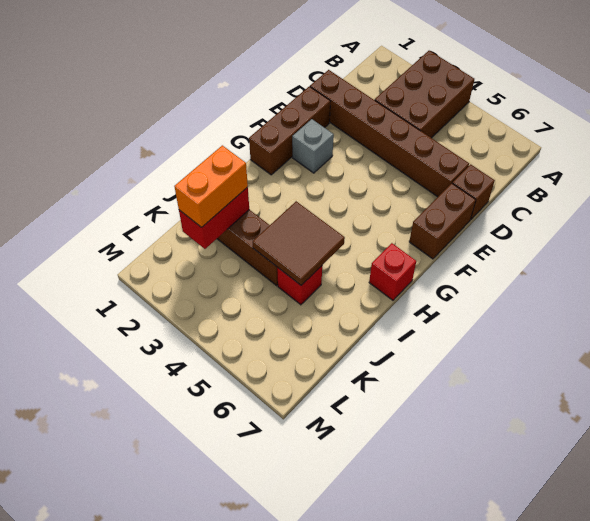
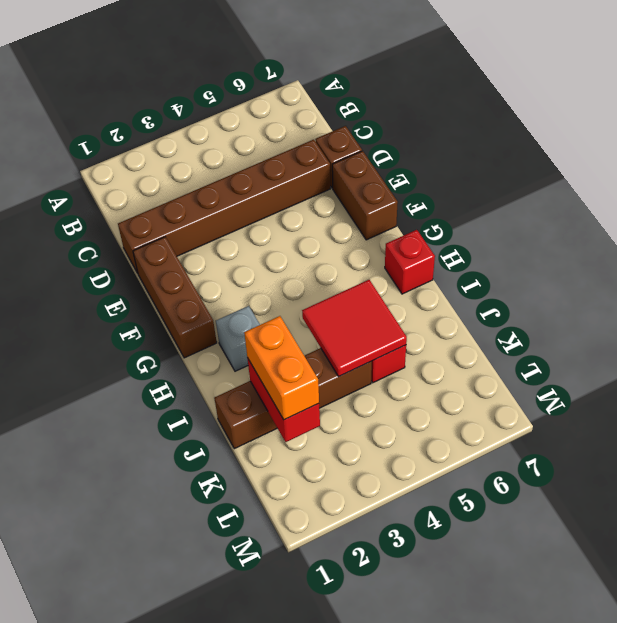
brown 2x3 brick [375,51,474,138] -> none
grey 1x1 brick [292,119,334,173] -> grey 1x1 brick moved to [216,306,260,371]
brown 2x2 tile [253,201,345,285] -> red 2x2 tile [302,280,407,377]

